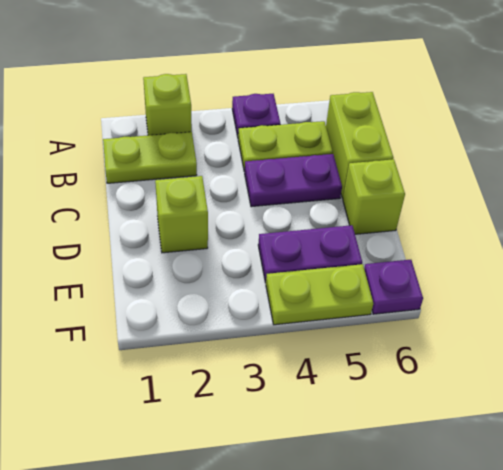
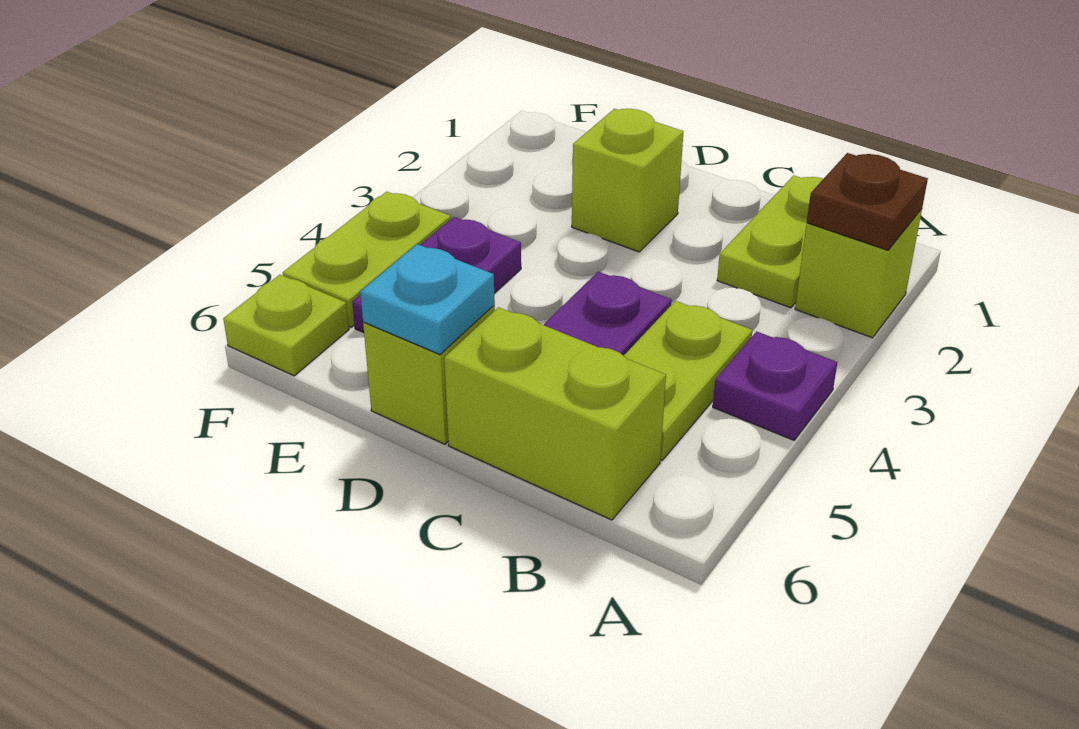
none -> brown 1x1 plate [807,153,928,250]
none -> cyan 1x1 plate [360,244,495,355]
purple 1x1 plate [364,260,423,314] -> lime 1x1 plate [223,275,349,376]

